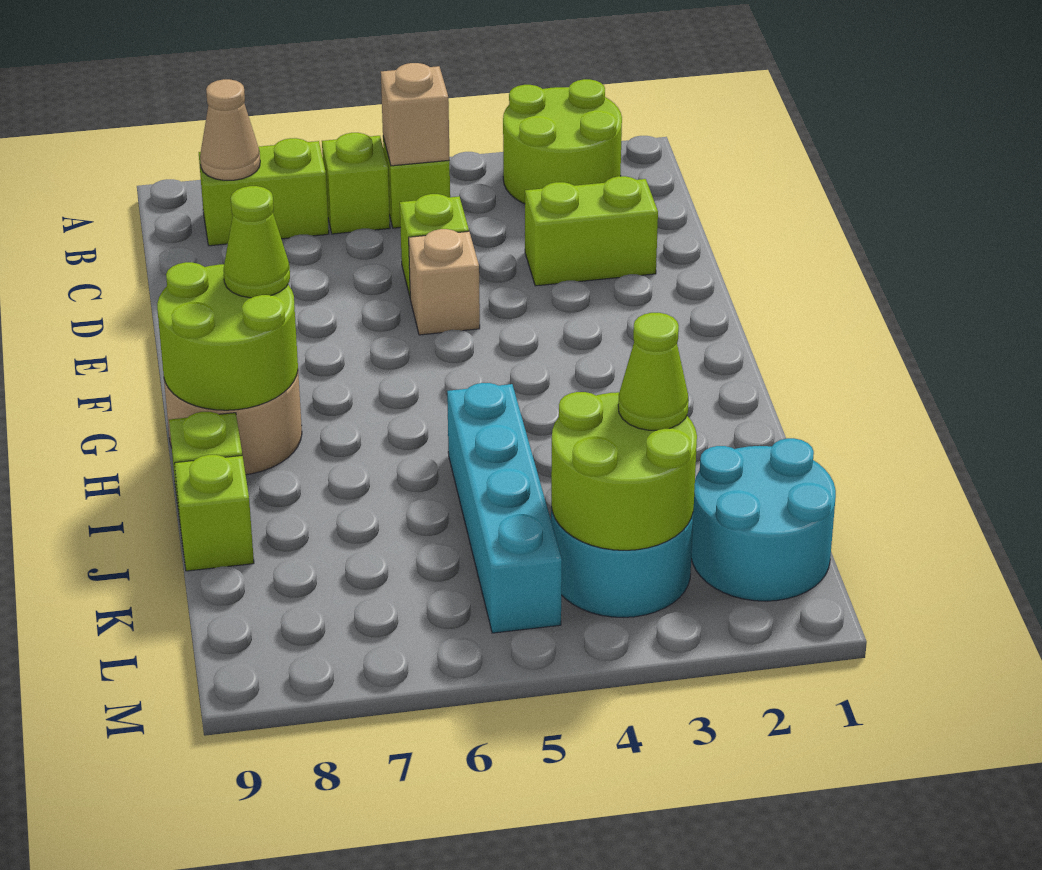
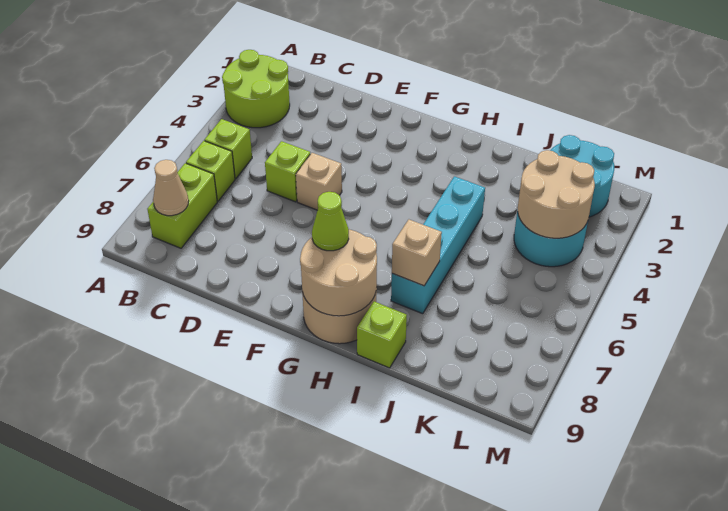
tan 1x1 brick [381,63,450,166] -> tan 1x1 brick moved to [392,220,442,286]
lime 1x2 brick [525,176,658,286] -> none
lime 2x2 round brick [157,262,298,410] -> tan 2x2 round brick [300,230,377,316]
cyan 1x4 brick [447,383,562,633] -> cyan 1x4 brick turned to [391,176,485,314]
lime 1x1 brick [174,455,254,571] -> none
lime 2x2 round brick [551,392,697,550] -> tan 2x2 round brick [518,150,595,238]
lime 1x1 cone [618,313,689,430] -> none

